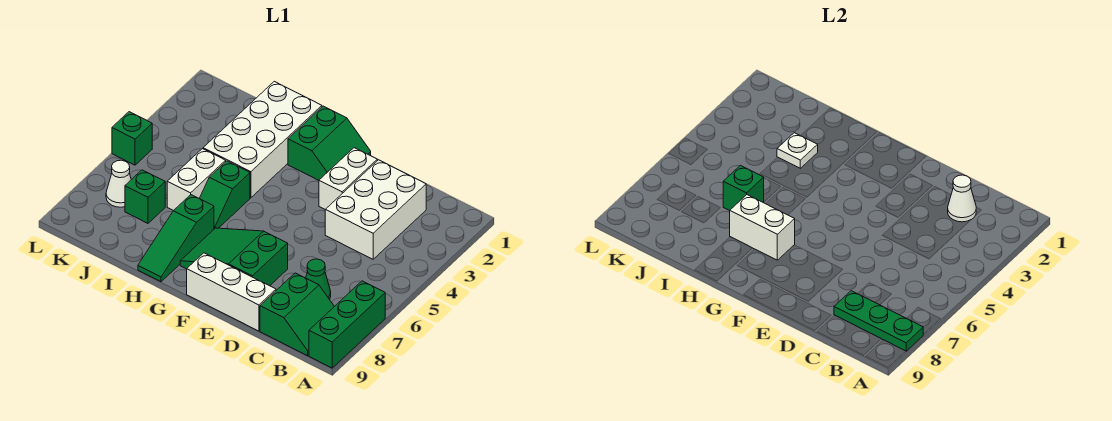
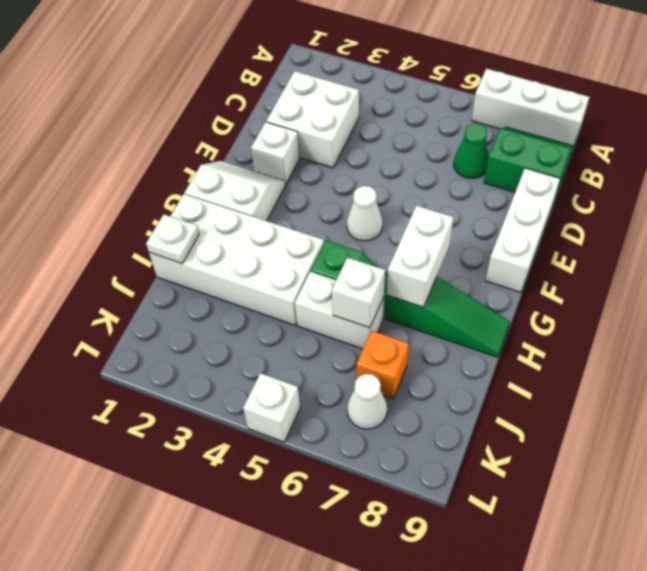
green 1x3 brick [309,281,385,368] -> white 1x3 brick [472,69,589,146]
green 1x3 plate [834,291,923,351] -> none
white 2x3 brick [325,160,426,259] -> white 2x2 brick [266,71,359,168]
white 1x1 cone [948,175,976,222] -> white 1x1 cone moved to [347,186,383,241]
white 1x2 brick [319,148,377,209] -> white 1x1 brick [251,122,300,184]
green 2x3 slope [180,228,288,286] -> none
green 2x2 slope [288,106,371,180] -> white 2x2 slope [185,161,285,221]
white 1x1 plate [777,133,818,168] -> white 1x1 plate moved to [146,214,199,264]
green 1x1 brick [723,165,764,211] -> white 1x1 brick [332,257,385,328]
green 1x1 brick [125,170,165,223] -> orange 1x1 brick [357,331,409,399]
green 1x1 brick [112,112,152,165] -> white 1x1 brick [243,373,300,442]

